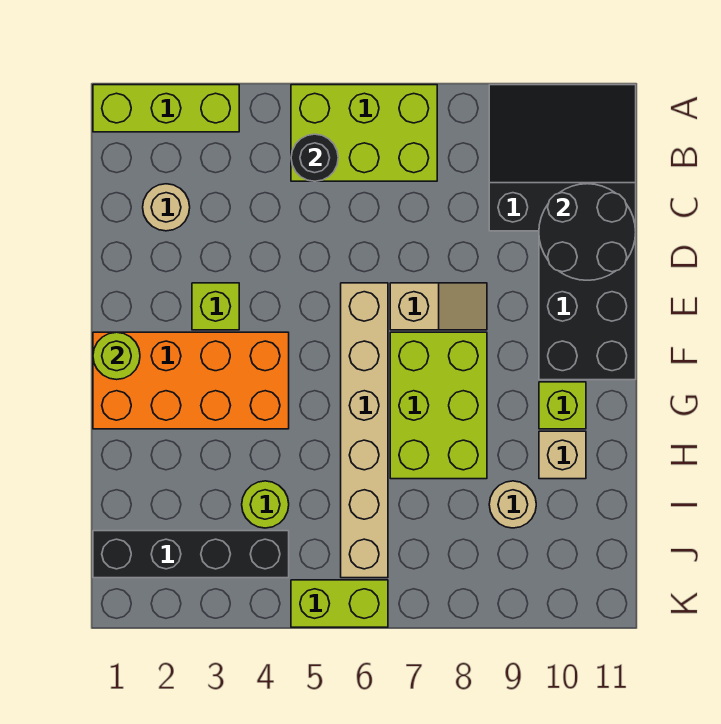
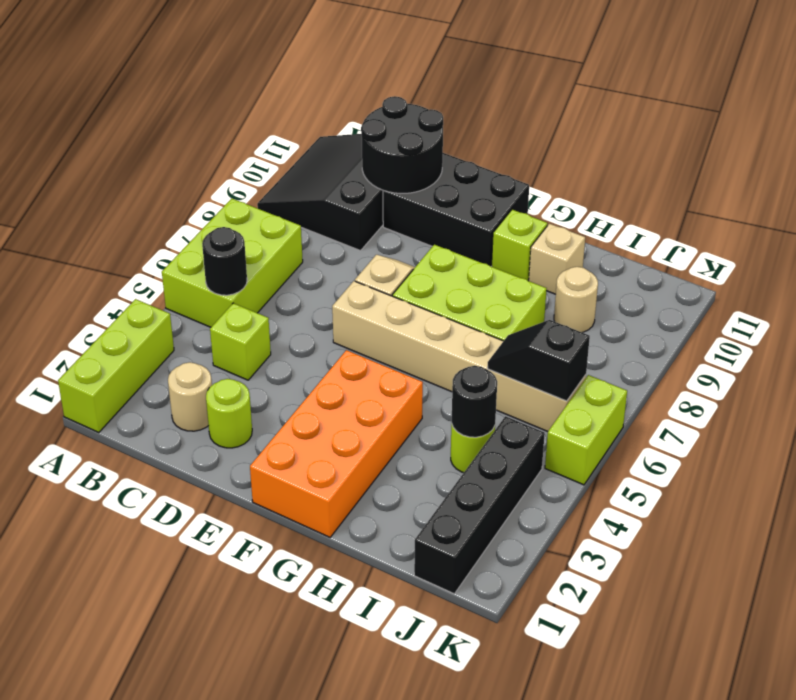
lime 1x1 brick [192,283,239,330] -> lime 1x1 brick moved to [210,303,271,380]
lime 1x1 round brick [93,332,140,380] -> lime 1x1 round brick moved to [206,379,252,448]
none -> black 1x1 round brick [452,366,497,437]
none -> black 1x2 slope [488,320,590,401]

